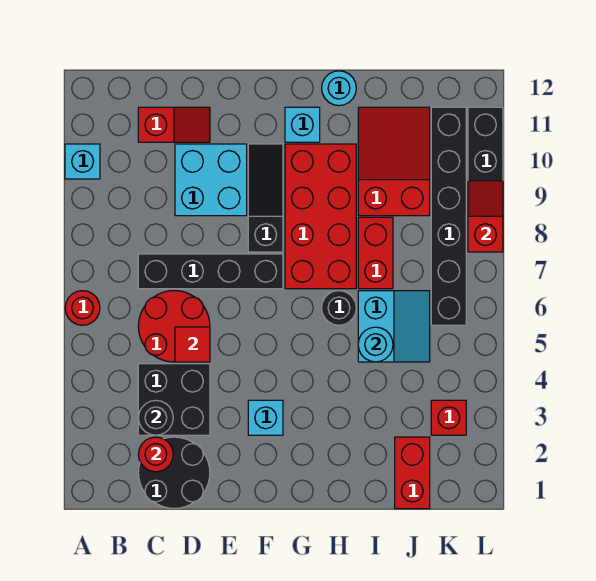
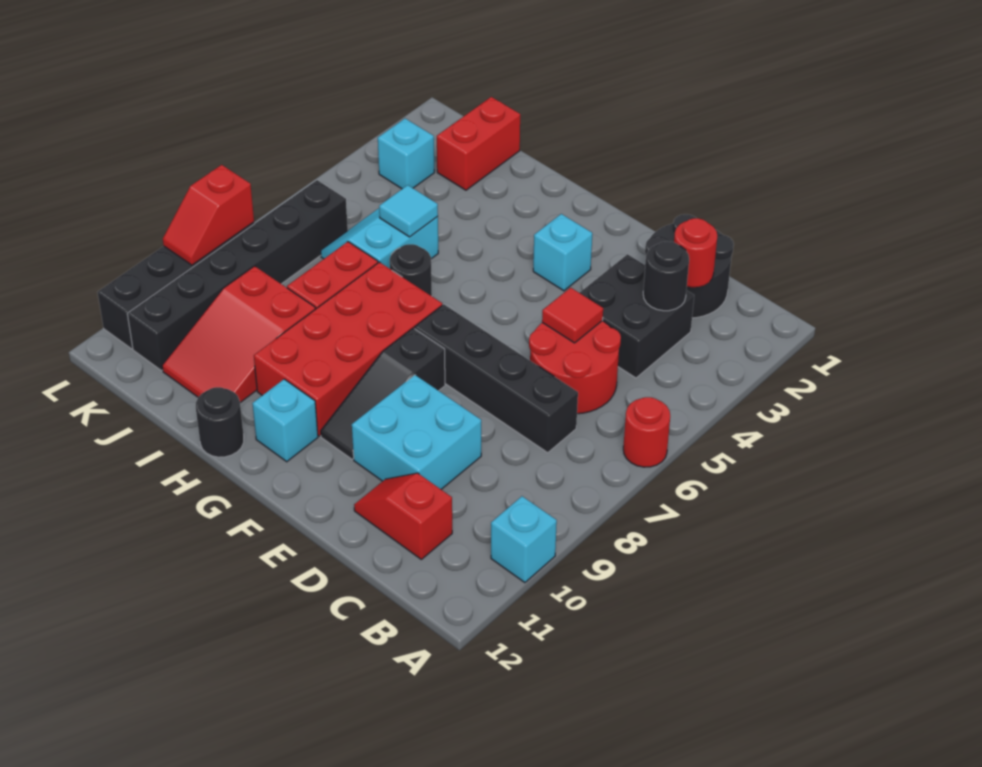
cyan 1x1 round brick [322,71,356,106] -> black 1x1 round brick [196,387,244,457]
cyan 1x1 round brick [358,327,393,362] -> cyan 1x1 tile [379,185,438,237]
red 1x1 brick [431,400,466,435] -> cyan 1x1 brick [378,119,434,189]

